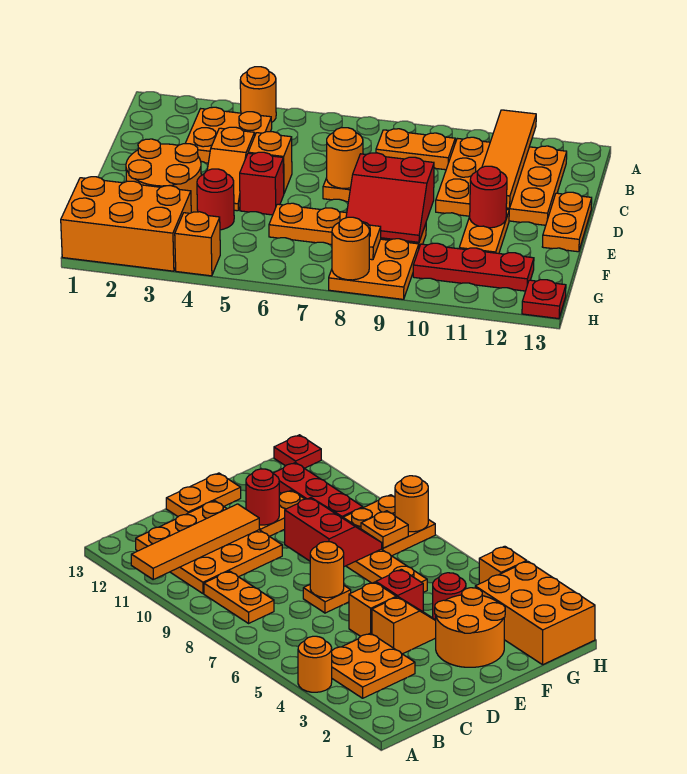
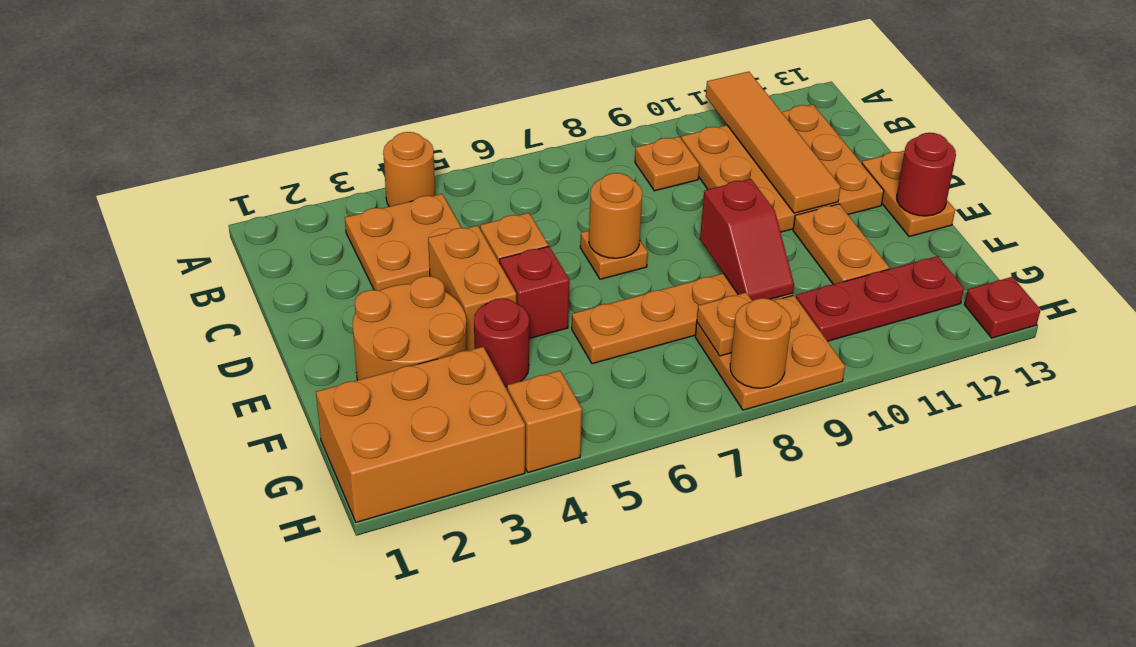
orange 1x2 plate [376,129,455,170] -> orange 1x1 plate [635,137,700,191]
orange 1x2 slope [207,127,255,211] -> orange 1x2 brick [428,225,516,351]
red 2x2 slope [346,153,434,242] -> red 1x2 slope [700,179,794,301]
red 1x1 round brick [470,166,507,228] -> red 1x1 round brick moved to [897,133,956,216]

